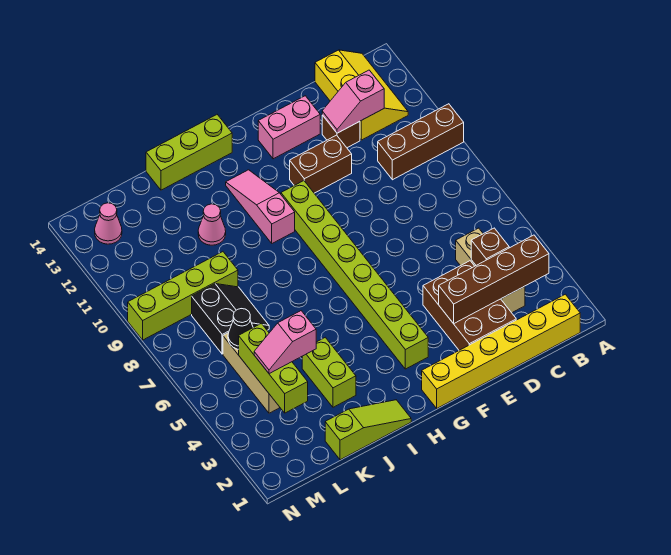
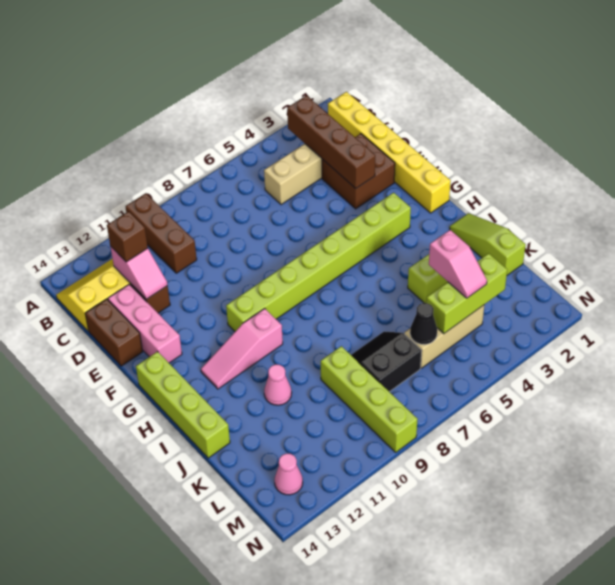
brown 1x1 brick [471,228,509,265] -> brown 1x1 brick moved to [107,211,148,262]
brown 2x3 brick [423,261,516,350] -> brown 2x2 brick [322,134,395,209]
brown 1x2 brick [290,135,352,193] -> brown 1x2 brick moved to [85,299,143,366]
pink 1x2 brick [258,96,320,159] -> pink 1x3 brick [108,284,182,363]
lime 1x3 brick [146,115,232,190] -> lime 1x4 brick [136,352,230,458]

